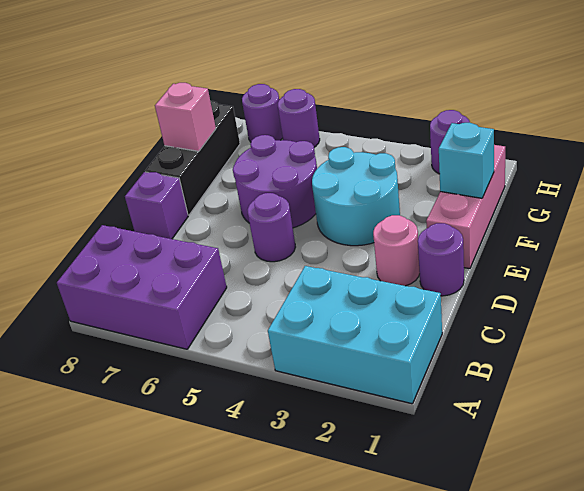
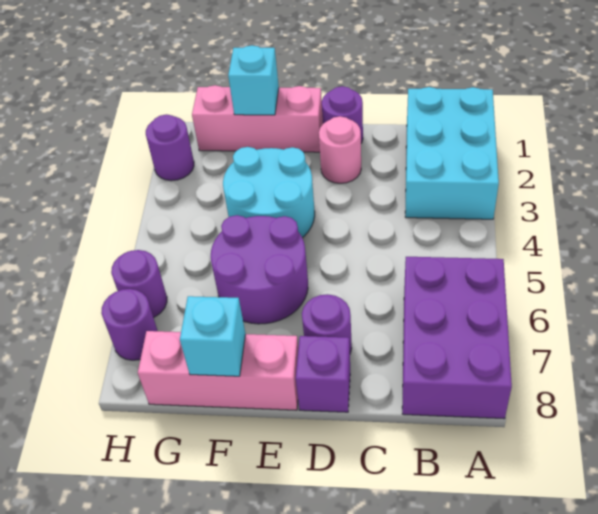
purple 1x1 round brick [247,193,295,262] -> purple 1x1 round brick moved to [302,294,352,353]
black 1x3 brick [145,101,240,215] -> pink 1x3 brick [138,331,299,410]
pink 1x1 brick [155,83,216,151] -> cyan 1x1 brick [180,296,245,376]

